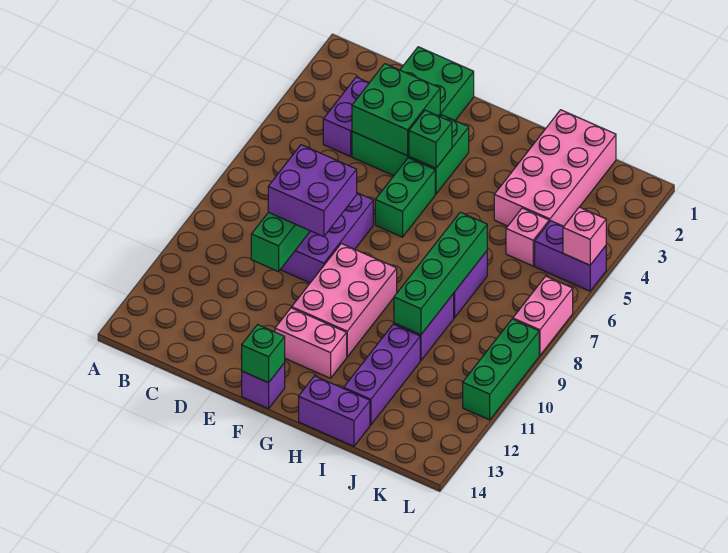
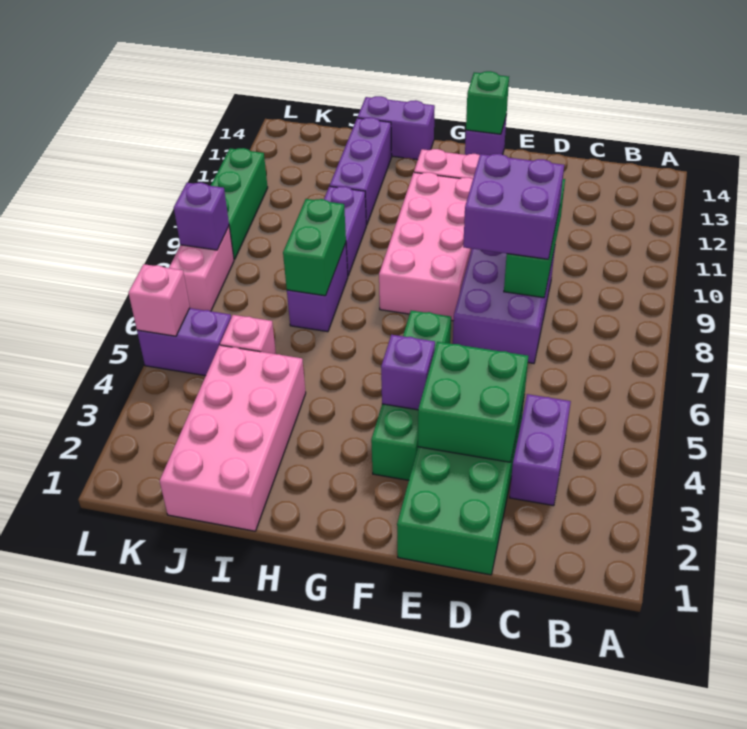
green 1x1 brick [409,110,452,168] -> purple 1x1 brick [381,335,435,410]
pink 2x3 brick [292,244,397,357] -> pink 2x4 brick [379,172,473,321]
green 1x4 brick [394,212,487,335] -> green 1x2 brick [283,199,346,296]
none -> purple 1x1 brick [174,183,229,250]

